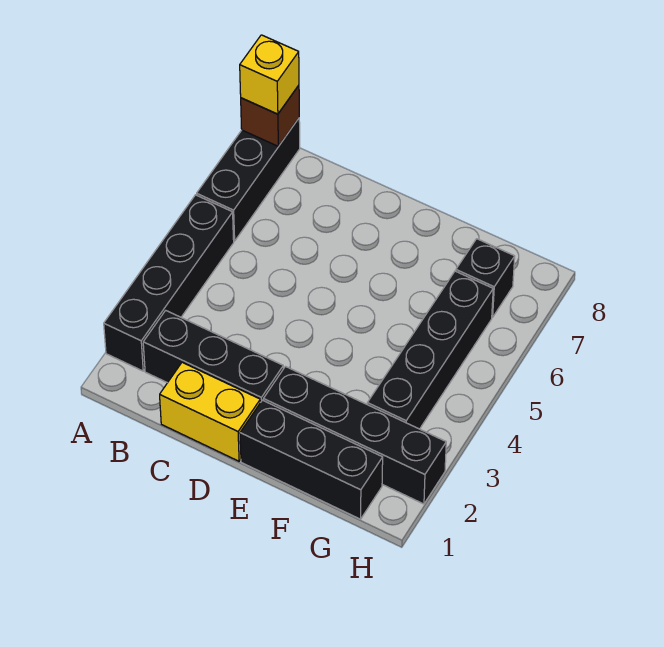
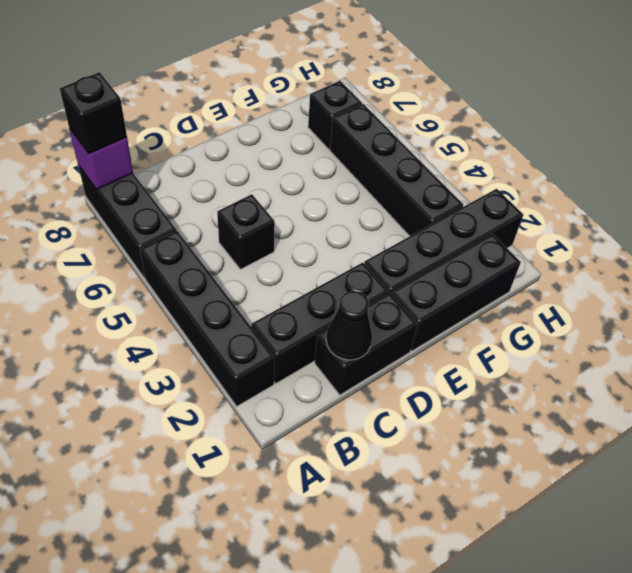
brown 1x1 brick [241,85,299,146] -> purple 1x1 brick [70,130,133,189]
yellow 1x1 brick [240,35,299,114] -> black 1x1 brick [60,72,127,154]
yellow 1x2 brick [160,362,260,461] -> black 1x2 brick [315,293,417,395]
none -> black 1x1 cone [326,291,372,360]
none -> black 1x1 brick [217,194,275,269]

